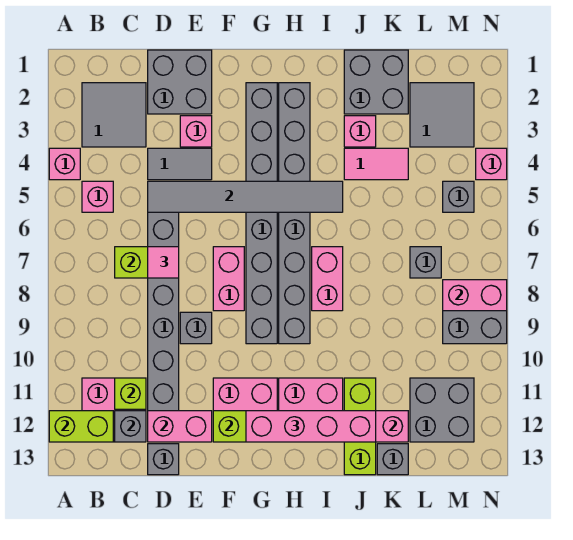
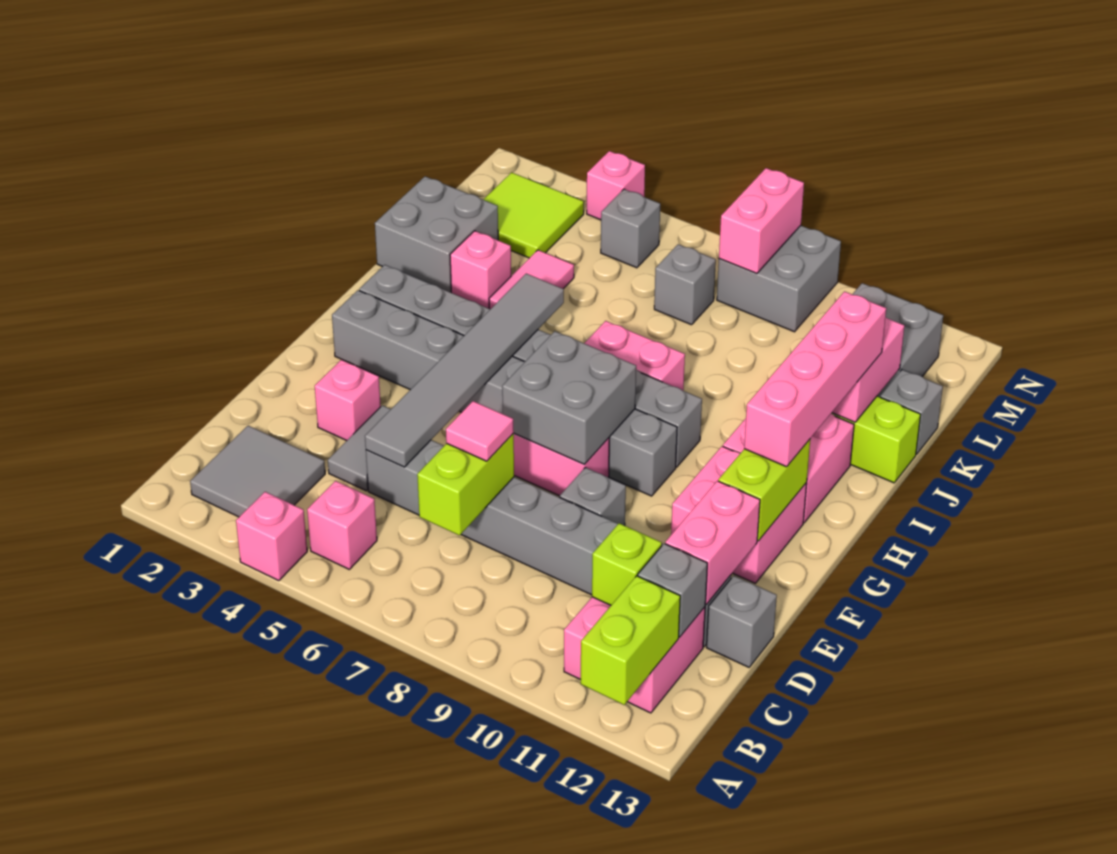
grey 2x2 brick [148,50,212,114] -> grey 2x2 brick moved to [502,331,636,465]
grey 2x2 tile [410,83,474,147] -> lime 2x2 tile [483,173,584,258]

